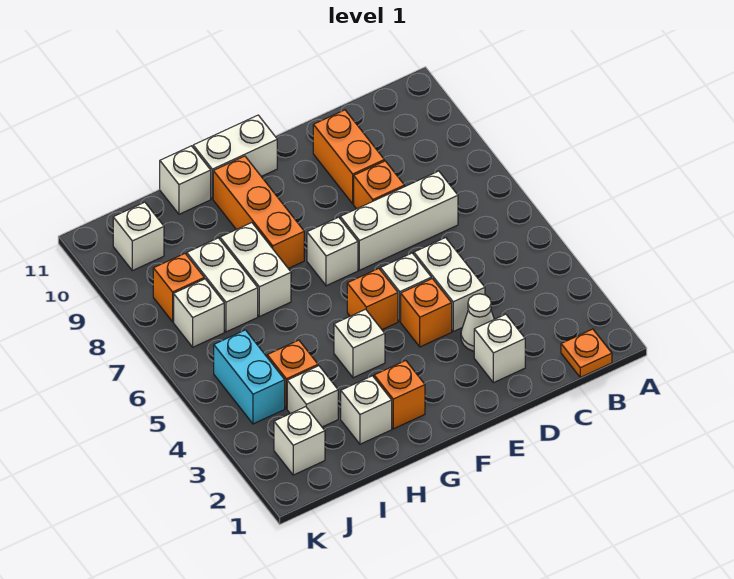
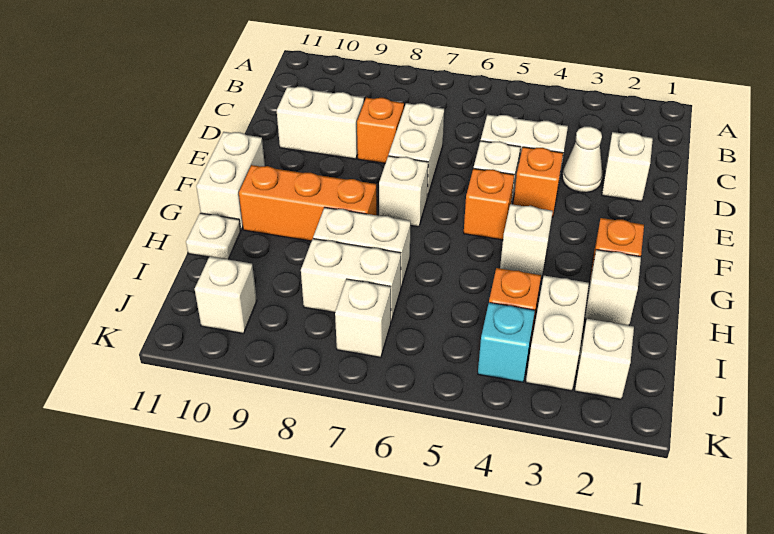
orange 1x1 plate [561,329,612,377] -> none
white 1x3 brick [340,171,458,270] -> white 1x2 brick [389,103,444,198]
orange 1x2 brick [313,110,384,204] -> white 1x2 brick [277,87,364,159]
white 1x1 brick [160,146,211,214] -> white 1x1 plate [186,213,241,259]
white 1x1 brick [287,366,338,427] -> white 1x2 brick [526,276,589,391]
cyan 1x2 brick [214,330,285,424] -> cyan 1x1 brick [478,303,535,382]
orange 1x1 brick [153,254,204,322] -> none

